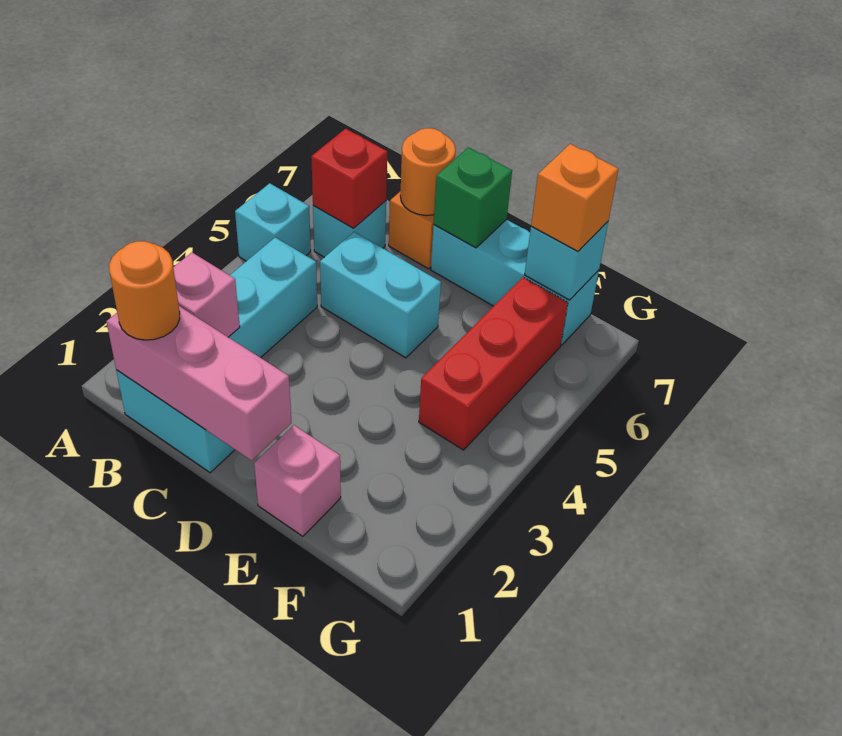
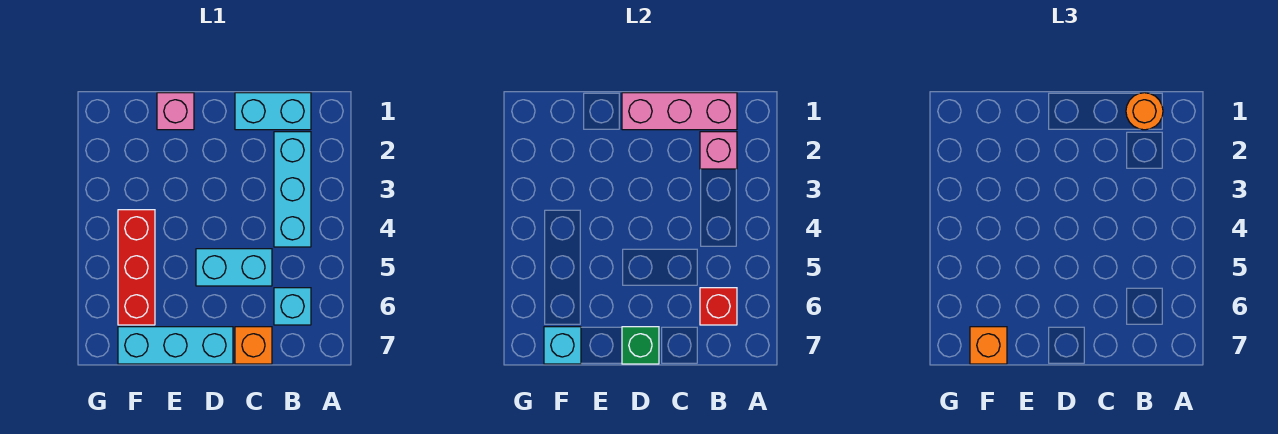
cyan 1x1 brick [235,183,311,261] -> none
orange 1x1 round brick [400,128,456,215] -> none

